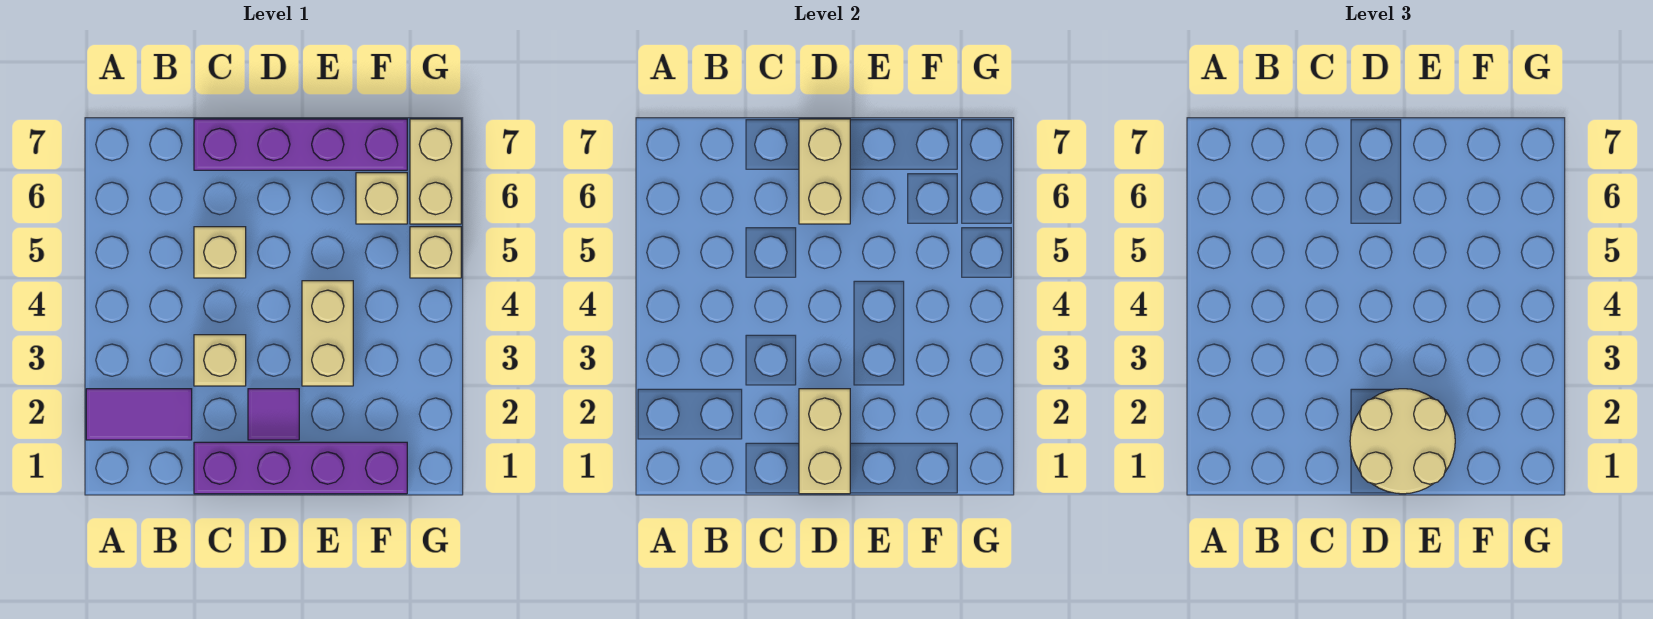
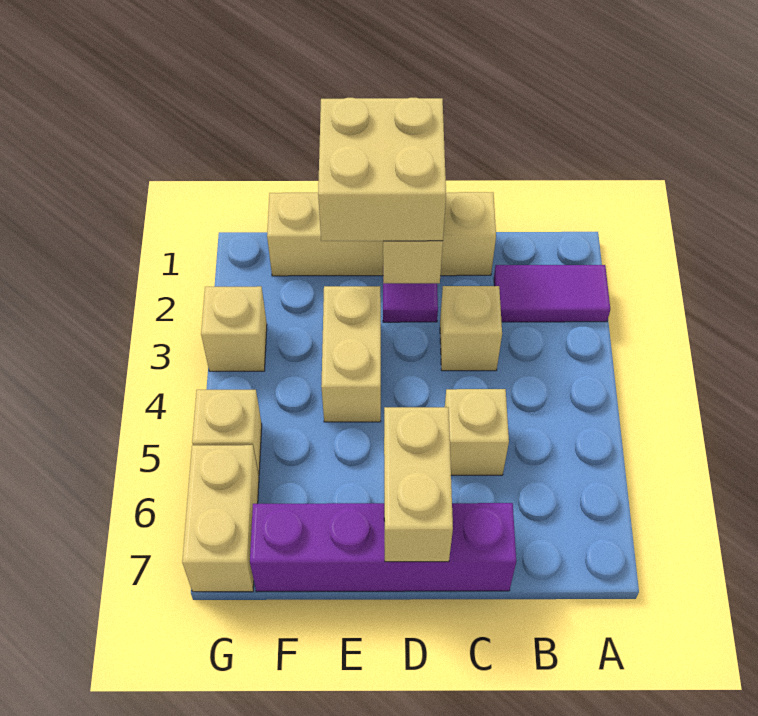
purple 1x4 brick [194,442,407,494] -> tan 1x4 brick [267,192,496,276]
tan 2x2 round brick [1350,389,1455,494] -> tan 2x2 brick [318,98,446,241]
tan 1x1 brick [356,173,407,224] -> tan 1x1 brick moved to [201,286,267,371]

